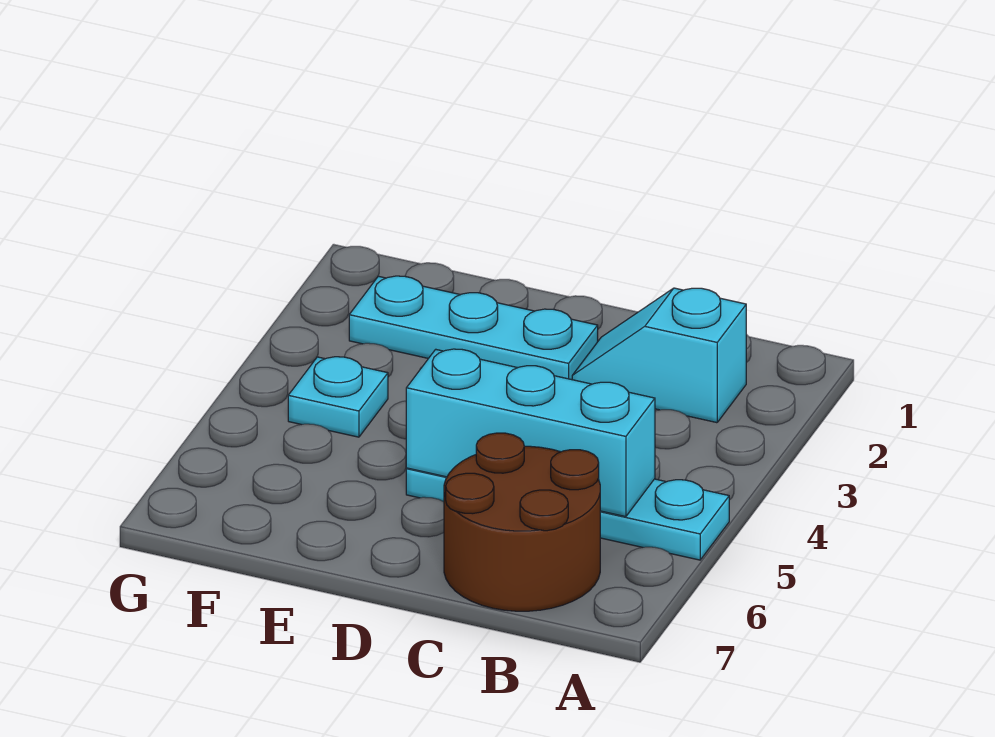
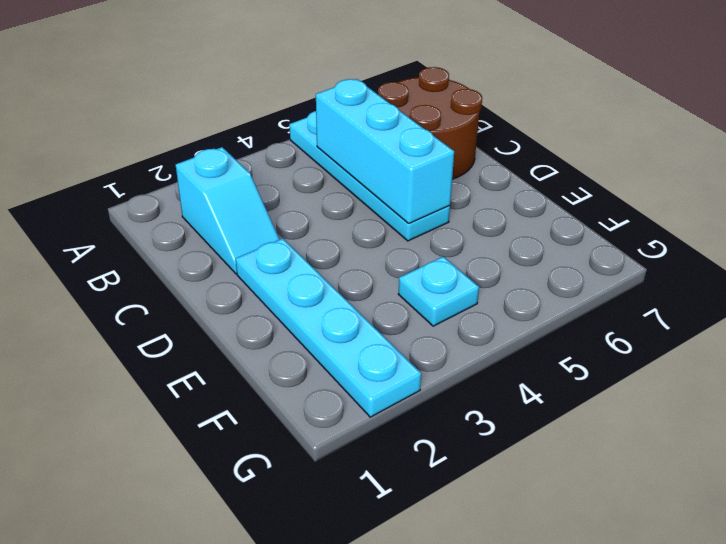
cyan 1x3 plate [349,276,598,380] -> cyan 1x4 plate [236,238,421,417]

